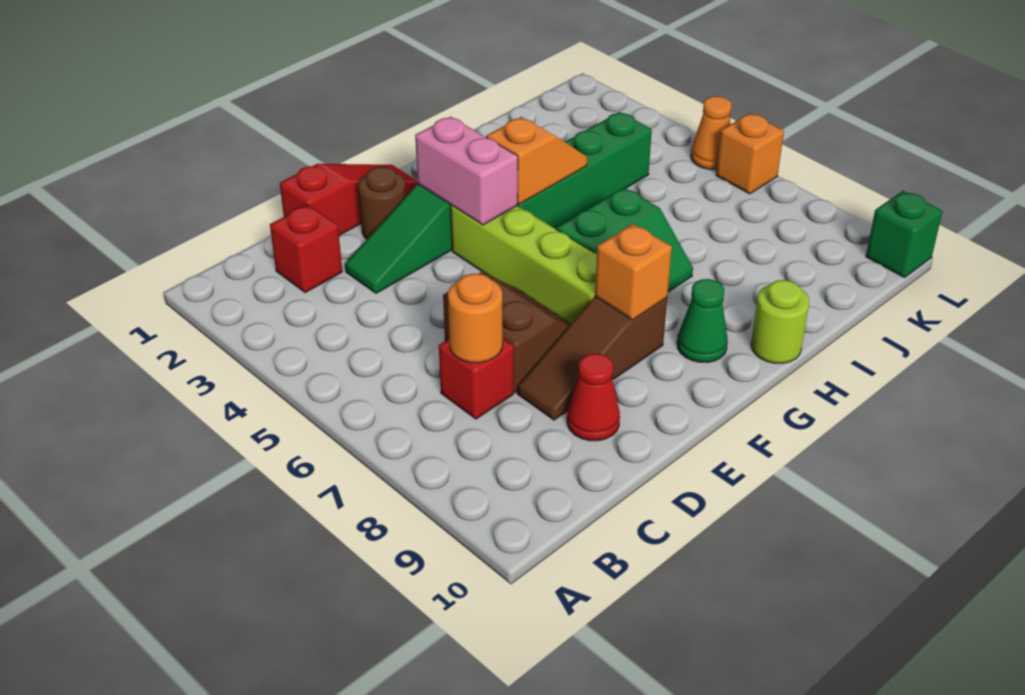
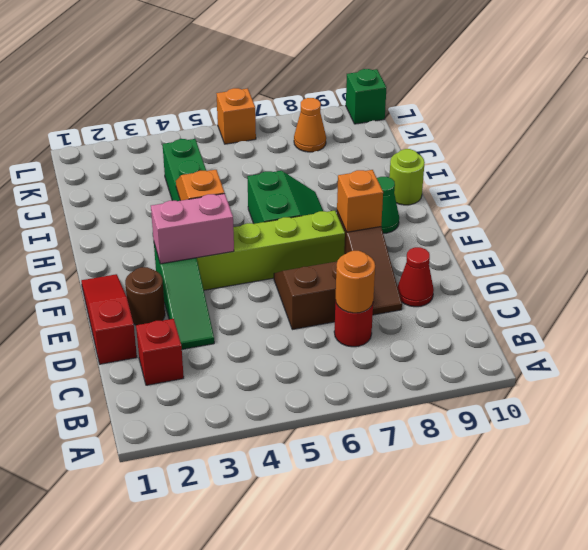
red 1x1 brick [439,339,514,419] -> red 1x1 round brick [334,300,373,347]
orange 1x1 cone [691,96,731,170] -> orange 1x1 cone moved to [294,98,326,152]

